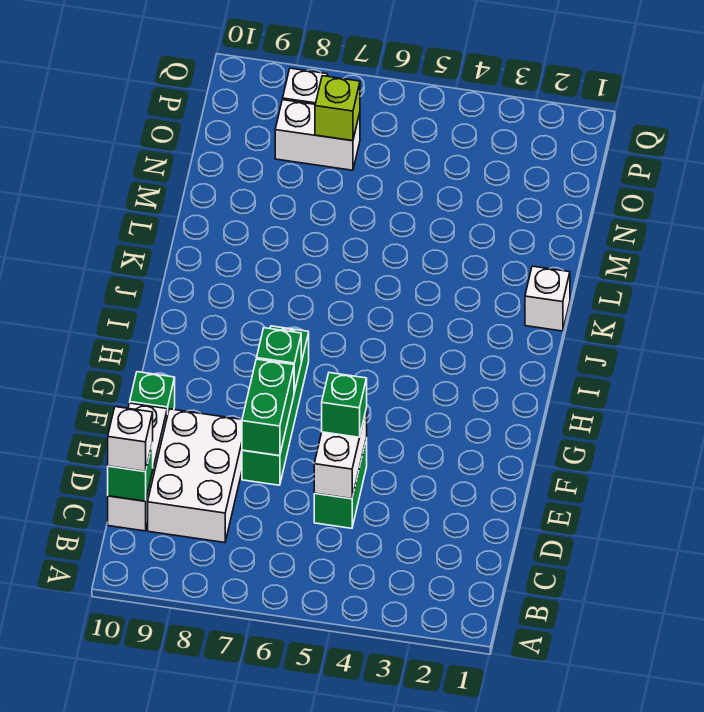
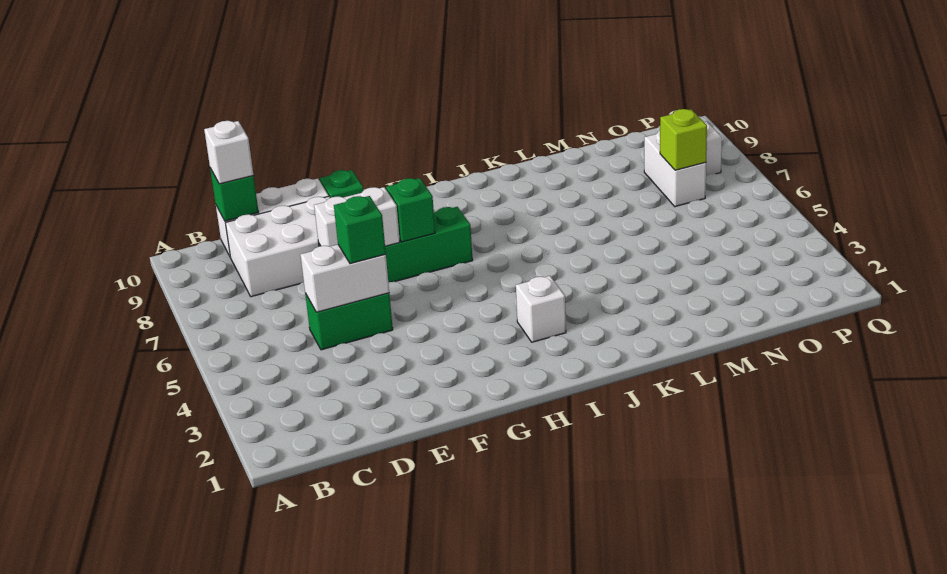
green 1x2 brick [242,359,294,456] -> white 1x2 brick [314,187,400,246]
white 1x1 brick [525,266,570,331] -> white 1x1 brick moved to [516,276,566,342]

